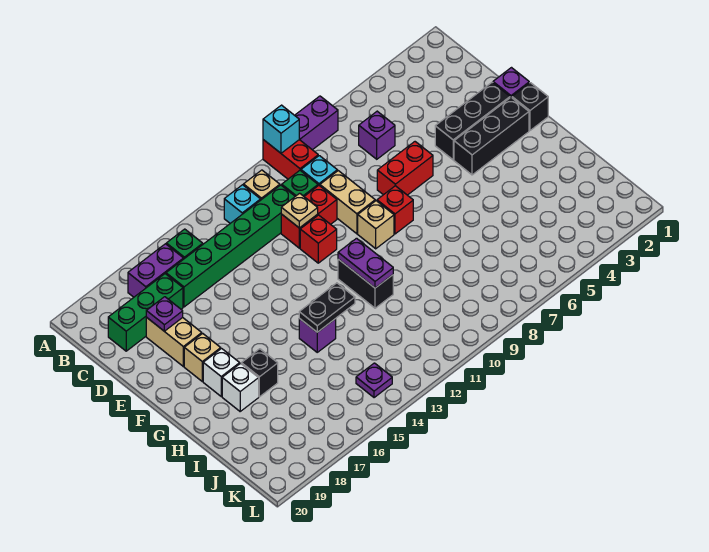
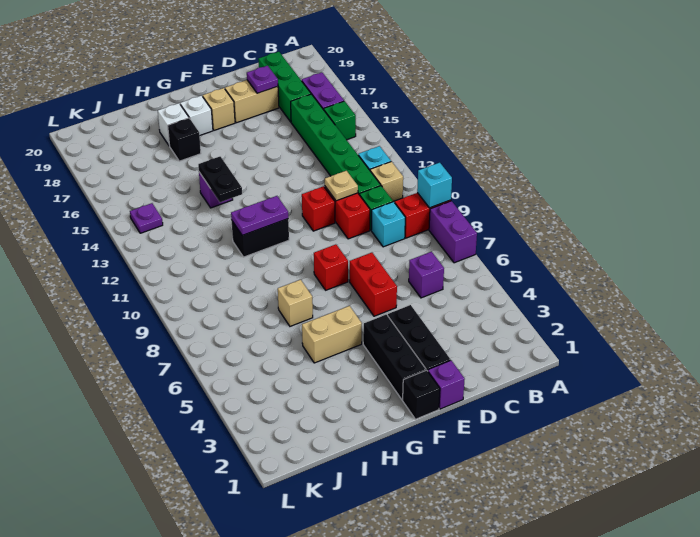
tan 1x2 brick [320,171,375,234] -> tan 1x2 brick moved to [302,306,362,363]
tan 1x1 brick [358,201,394,249] -> tan 1x1 brick moved to [278,280,313,326]

